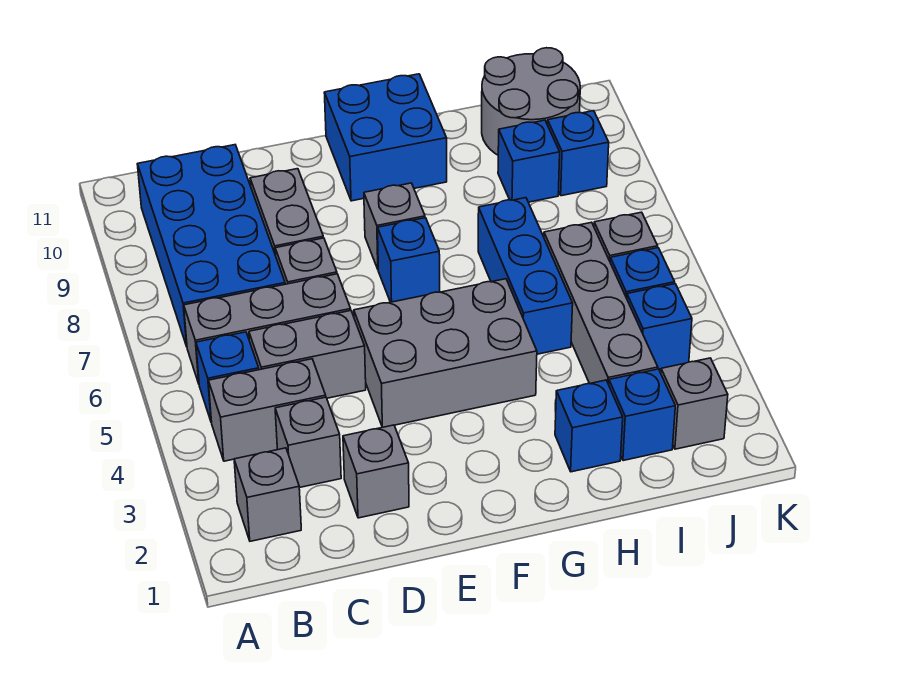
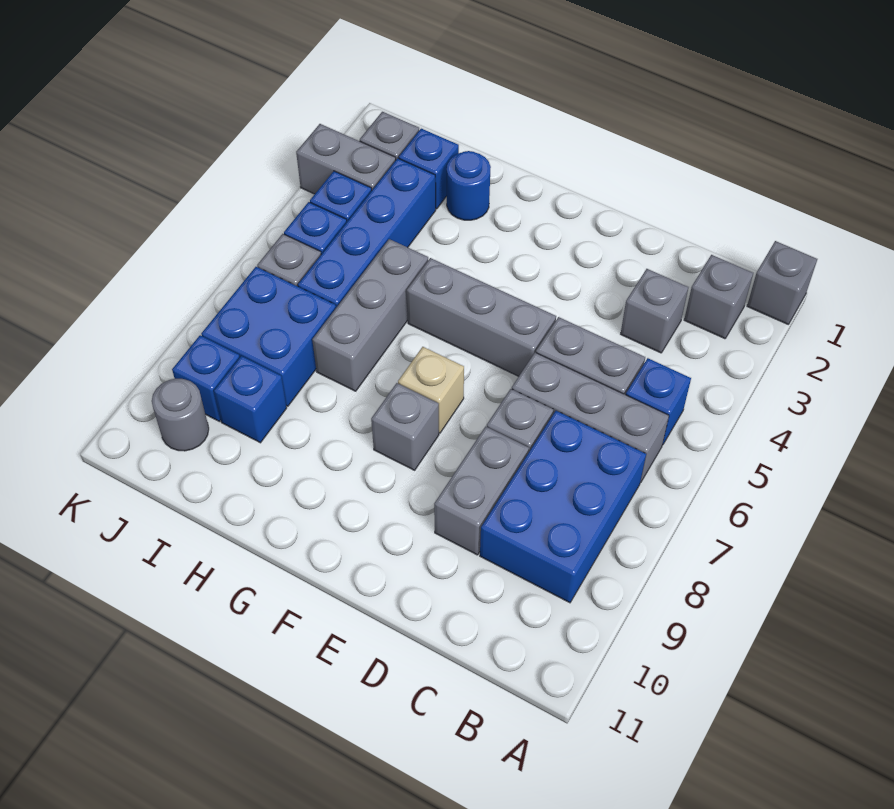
grey 1x2 brick [208,359,326,461] -> grey 1x2 brick moved to [296,124,396,194]
blue 2x4 brick [137,145,285,346] -> blue 2x3 brick [480,411,646,603]
grey 1x1 brick [343,425,409,518] -> grey 1x1 brick moved to [747,241,817,324]
grey 2x3 brick [354,279,537,427] -> grey 1x3 brick [407,258,556,376]
blue 1x1 brick [378,218,440,302] -> tan 1x1 brick [398,347,464,433]
blue 2x2 brick [324,74,447,201] -> blue 2x2 brick moved to [201,267,336,406]
blue 1x1 brick [555,380,623,472] -> blue 1x1 round brick [447,151,491,220]
blue 1x3 brick [478,198,573,354] -> grey 1x3 brick [312,239,428,391]
grey 1x4 brick [544,222,658,384] -> blue 1x4 brick [298,158,436,307]
grey 2x2 round brick [482,48,580,155] -> grey 1x1 round brick [152,379,209,451]

